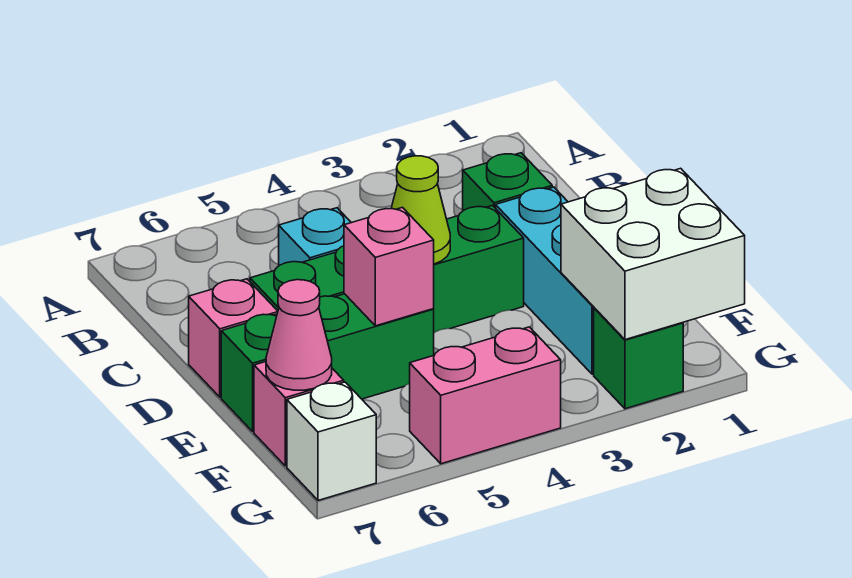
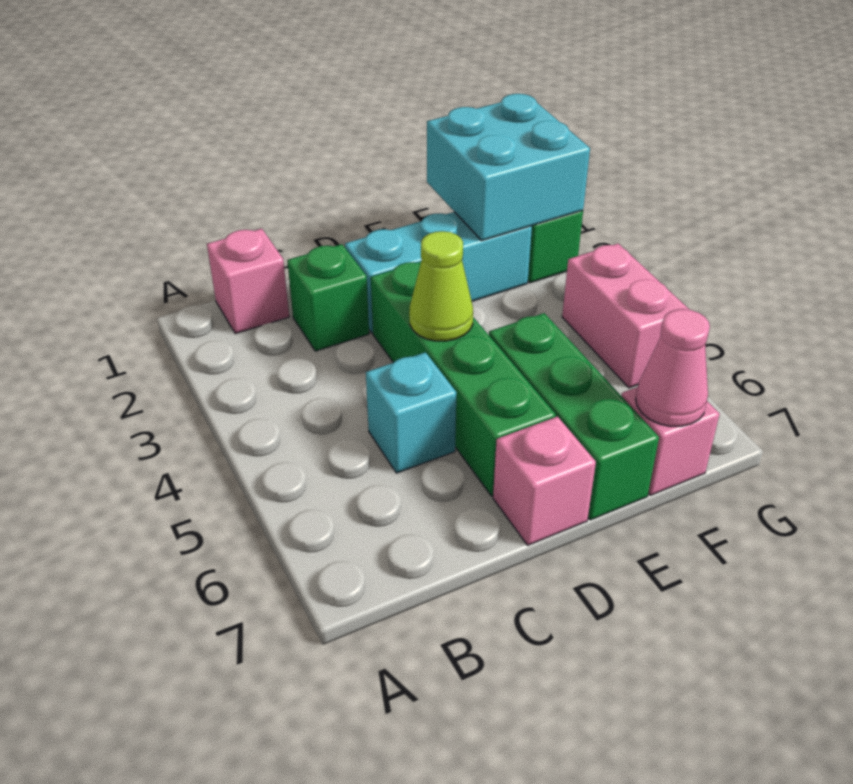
pink 1x1 brick [344,207,434,326] -> pink 1x1 brick moved to [207,229,289,334]
white 2x2 brick [561,168,745,340] -> cyan 2x2 brick [427,94,590,241]
white 1x1 brick [287,382,376,500] -> none

